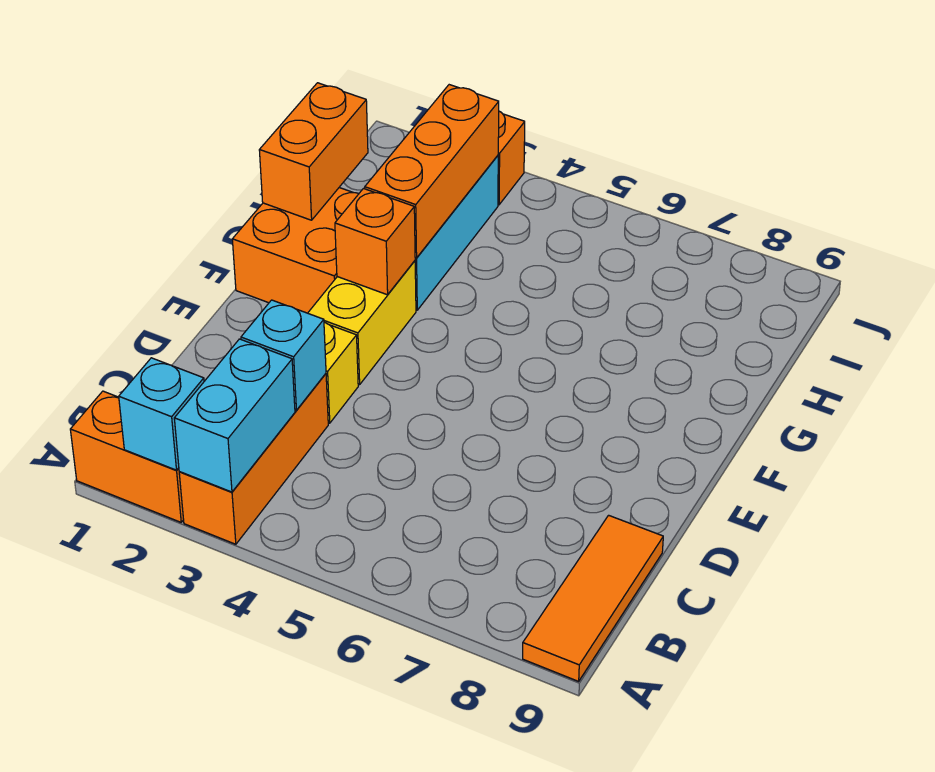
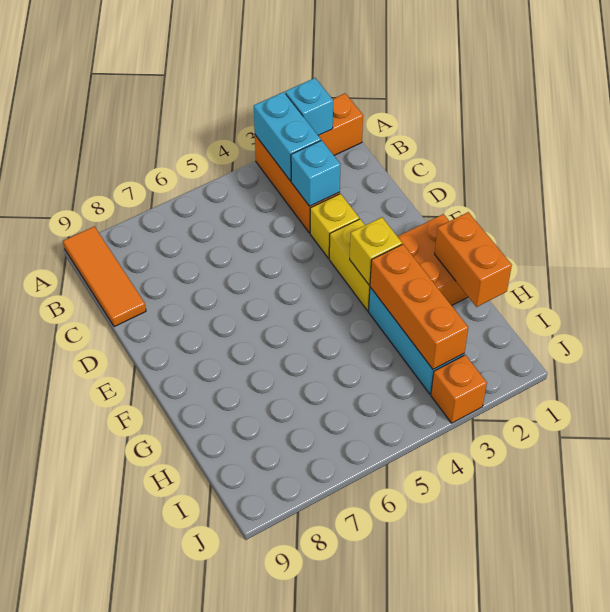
orange 1x1 brick [335,189,415,295] -> yellow 1x1 brick [350,217,402,285]

